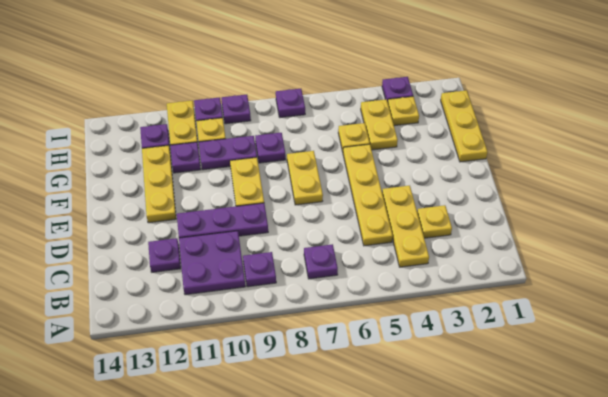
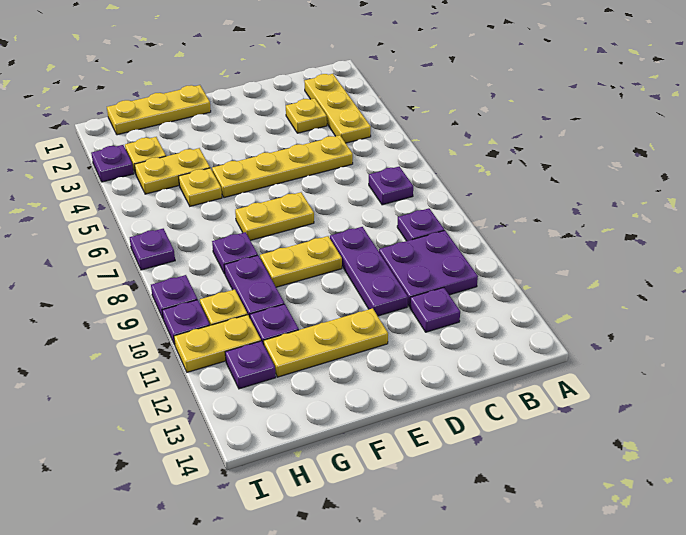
yellow 1x3 plate [382,186,429,267] -> yellow 1x3 plate turned to [304,74,371,143]

